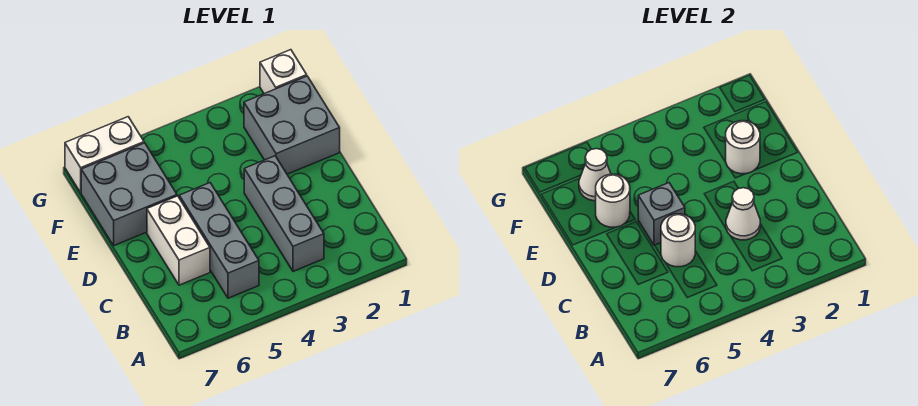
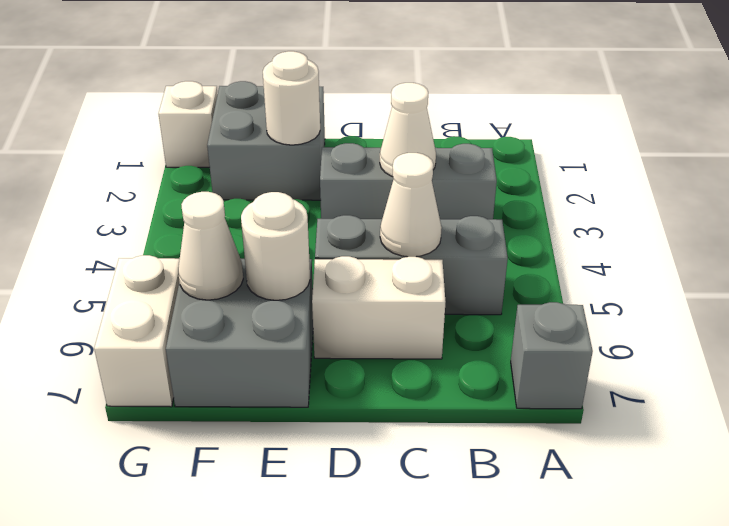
white 1x1 round brick [661,214,695,267] -> white 1x1 cone [380,153,442,257]
grey 1x1 brick [638,183,685,245] -> grey 1x1 brick moved to [511,302,593,409]

